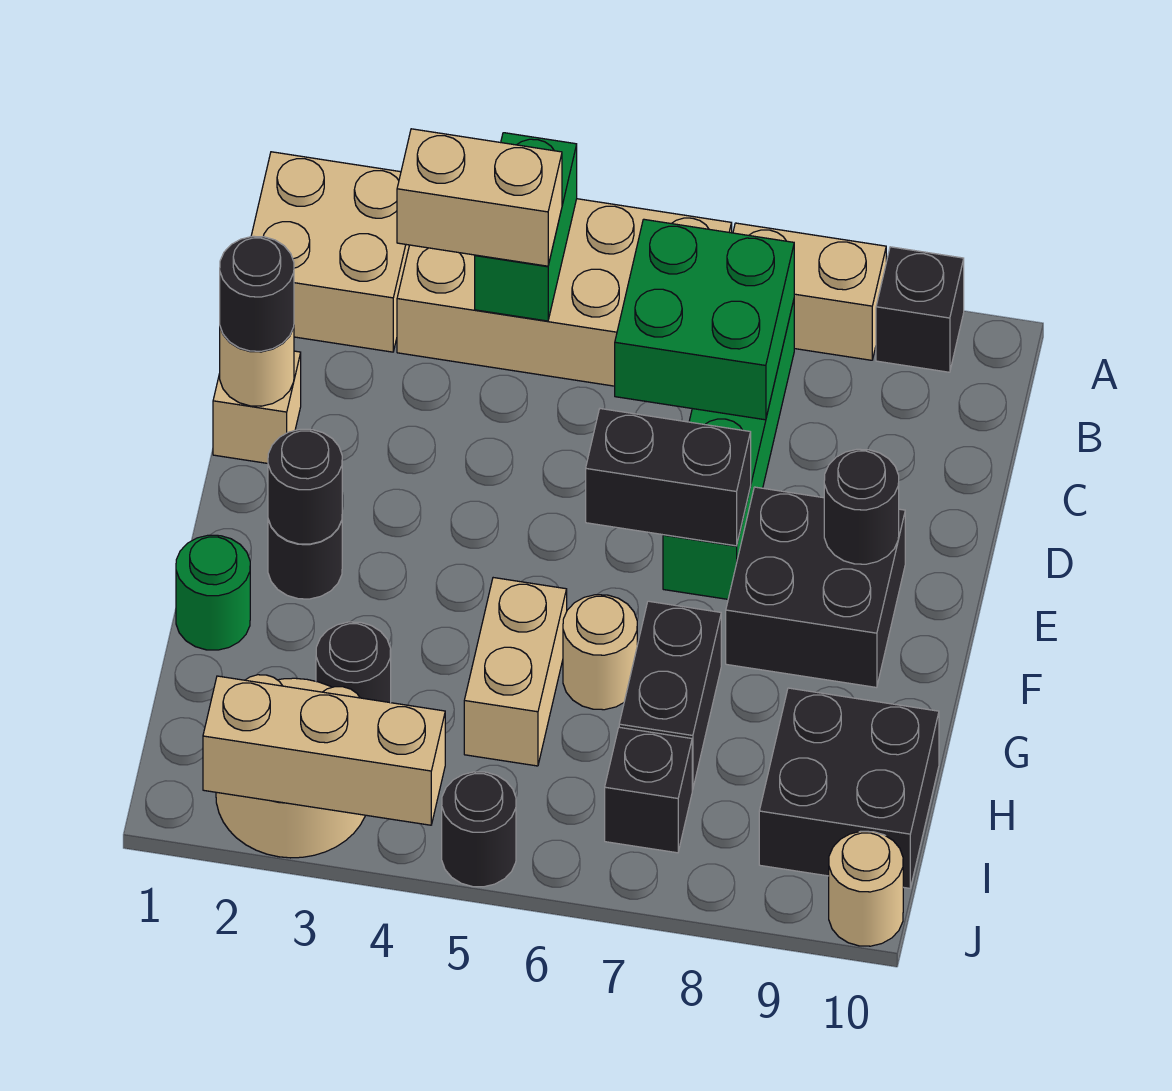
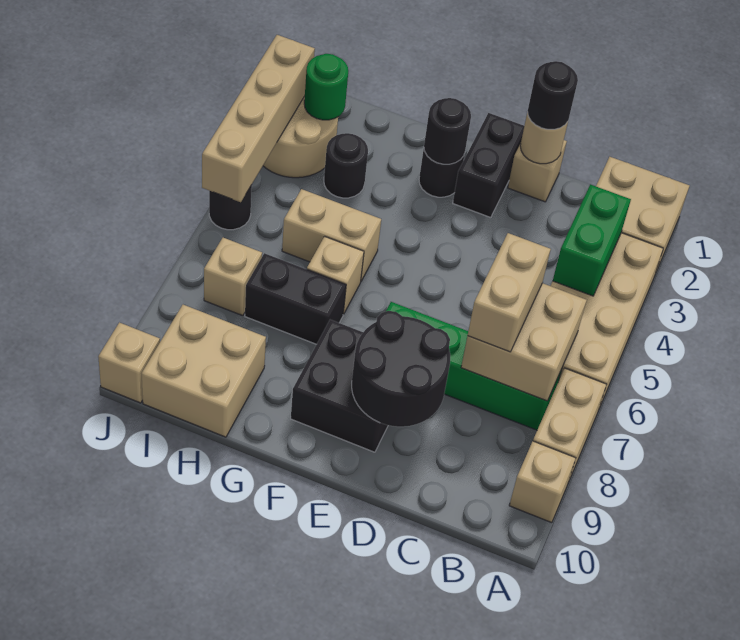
green 1x2 brick [475,133,577,321] -> green 1x2 brick turned to [553,184,631,296]
black 1x1 brick [876,247,964,372] -> tan 1x1 brick [509,441,576,523]
tan 1x2 brick [397,129,562,266] -> tan 1x2 brick moved to [468,233,551,352]
green 2x2 brick [615,219,794,420] -> tan 2x2 brick [461,283,587,401]
black 1x2 brick [586,409,751,546] -> black 1x2 brick moved to [453,113,524,218]
black 1x1 round brick [824,449,899,564] -> black 2x2 round brick [352,311,450,427]
green 1x1 round brick [176,535,250,650] -> green 1x1 round brick moved to [304,54,348,120]
tan 1x1 round brick [563,595,637,710] -> tan 1x1 brick [307,236,364,314]
black 2x2 brick [759,688,939,888] -> tan 2x2 brick [142,305,266,437]
black 1x1 brick [605,727,692,853] -> tan 1x1 brick [204,238,262,316]
tan 1x3 brick [203,676,445,825] -> tan 1x4 brick [202,35,315,202]
tan 1x1 round brick [829,831,903,946] -> tan 1x1 brick [98,322,160,403]

